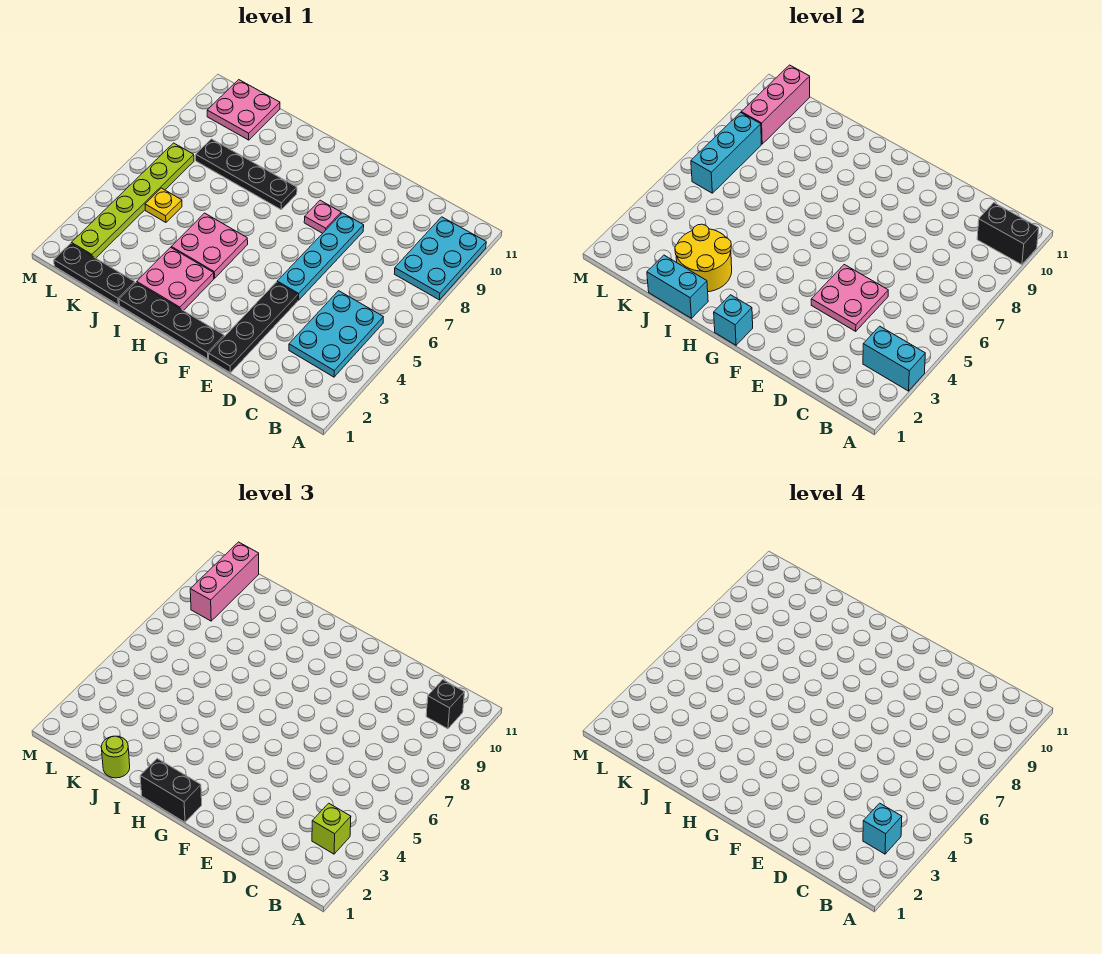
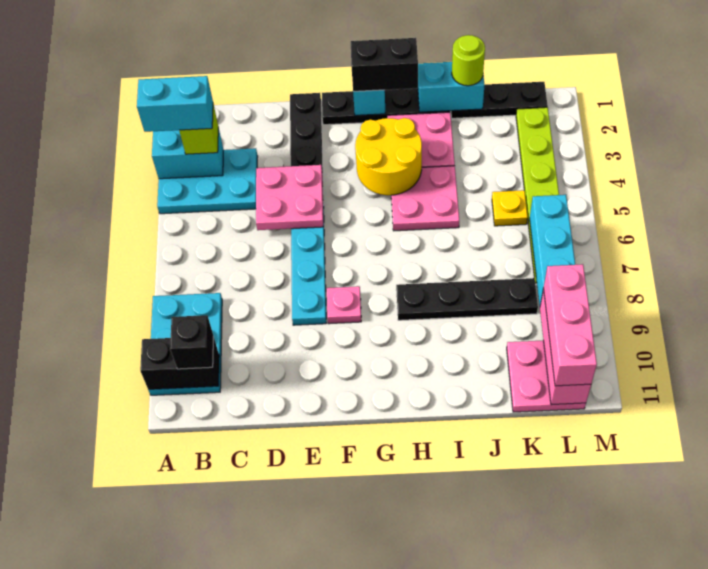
cyan 2x3 plate [289,291,383,377] -> cyan 2x3 plate turned to [157,148,258,214]
cyan 1x1 brick [863,803,902,854] -> cyan 1x2 brick [137,76,213,132]
yellow 2x2 round brick [675,224,732,292] -> yellow 2x2 round brick moved to [355,118,422,195]

